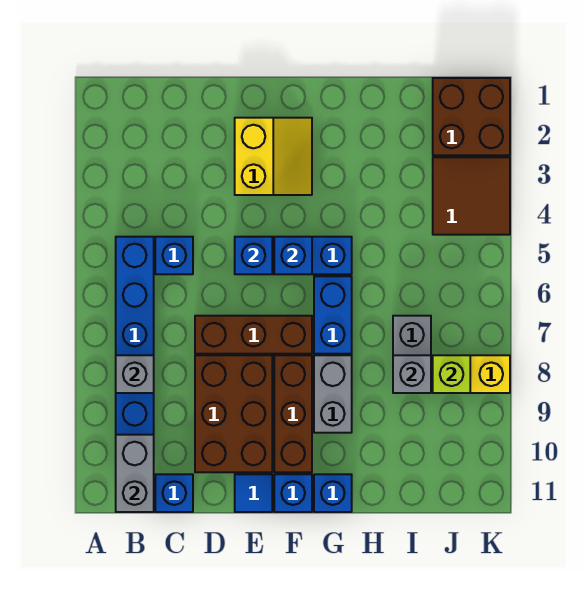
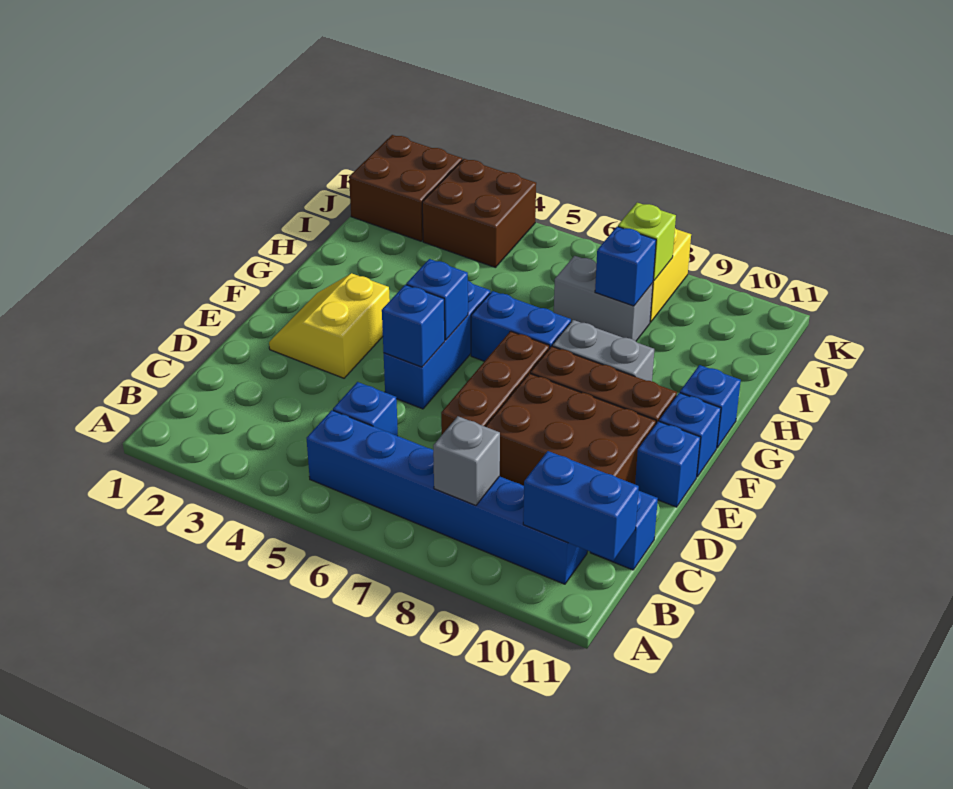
grey 1x2 brick [116,435,154,512] -> blue 1x2 brick [523,451,639,561]
yellow 2x2 slope [235,118,312,195] -> yellow 2x2 slope turned to [269,273,390,378]
blue 1x1 tile [235,474,272,512] -> blue 1x1 brick [635,421,701,507]
grey 1x1 brick [393,355,431,393] -> blue 1x1 brick [595,227,656,306]
brown 2x2 tile [433,157,510,235] -> brown 2x2 brick [422,159,536,267]

